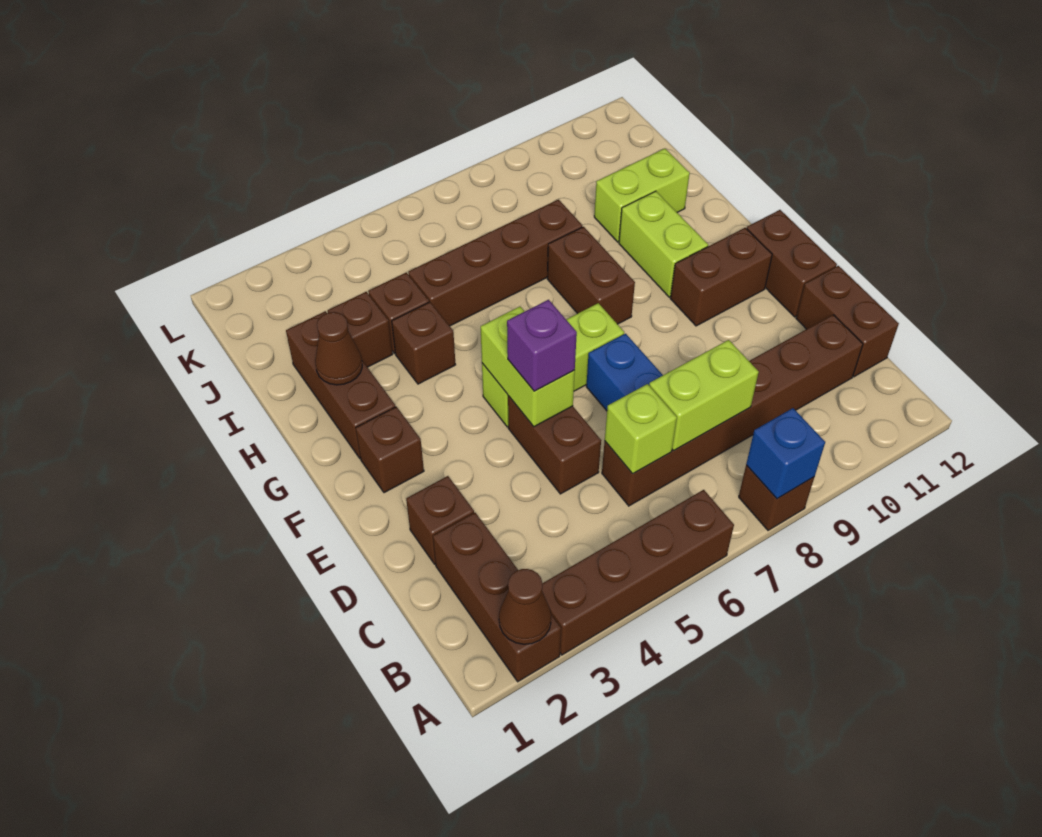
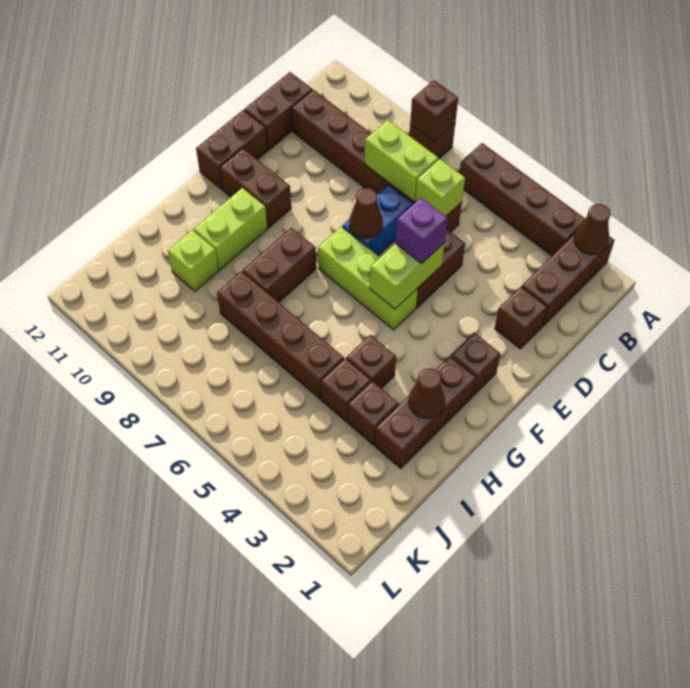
blue 1x1 brick [746,408,825,499] -> brown 1x1 brick [410,80,458,141]
none -> brown 1x1 cone [349,188,383,239]
lime 1x2 brick [594,149,690,242] -> lime 1x1 brick [168,230,219,291]

